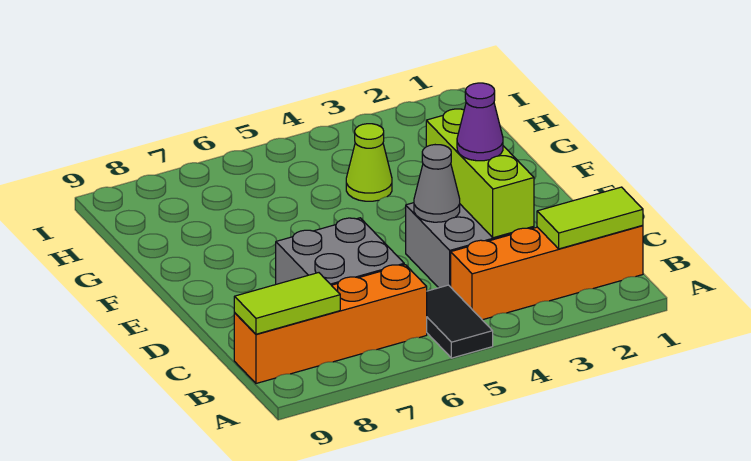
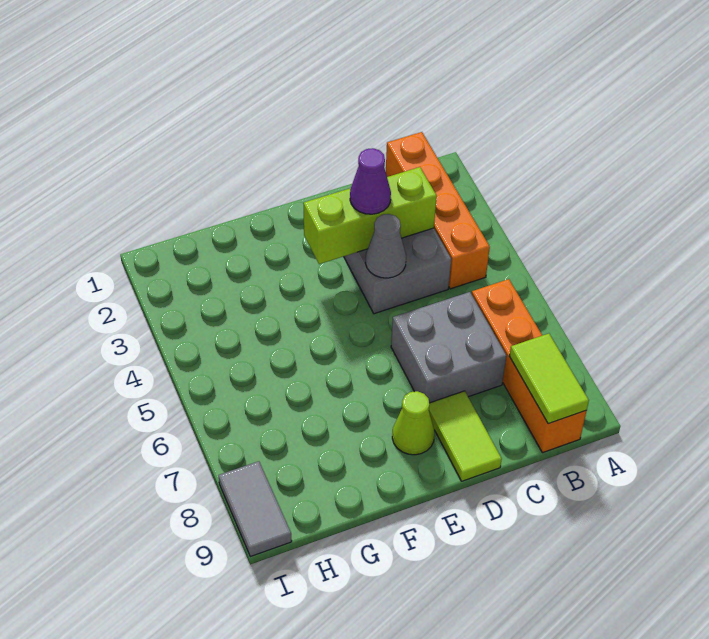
black 1x2 tile [427,285,493,358] -> none
lime 1x2 tile [537,187,643,249] -> lime 1x2 tile moved to [429,391,502,481]
lime 1x1 cone [346,124,392,201] -> lime 1x1 cone moved to [392,391,435,455]
none -> grey 1x2 tile [219,461,292,557]

